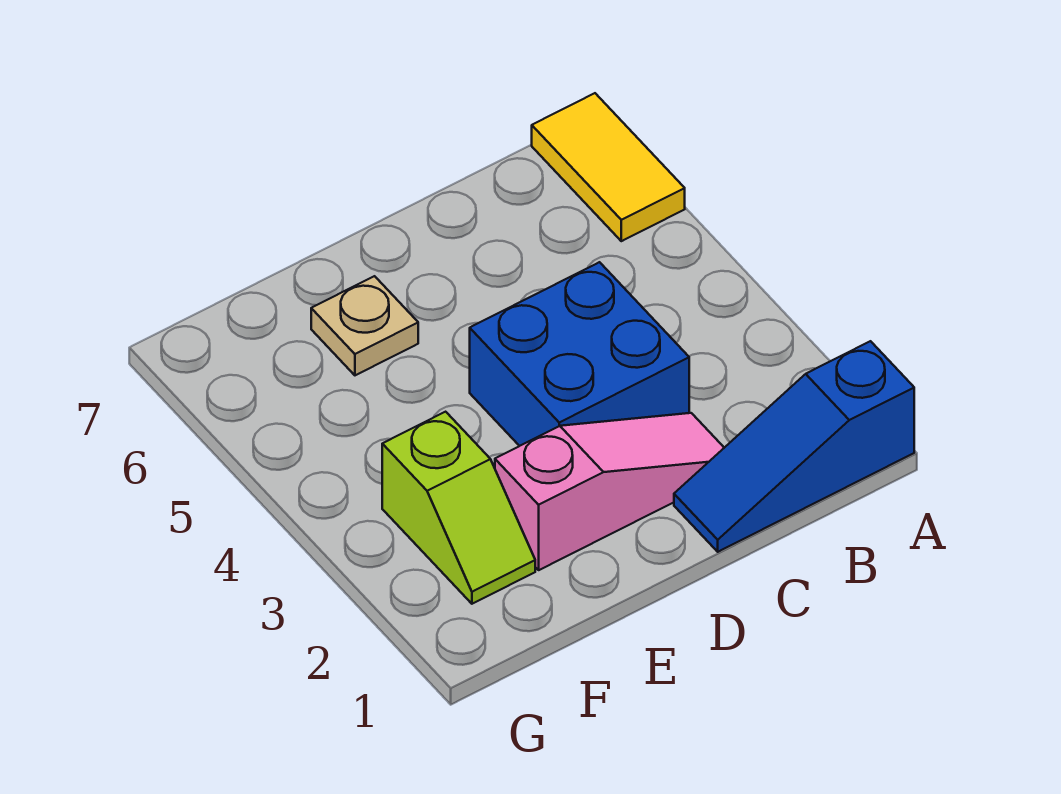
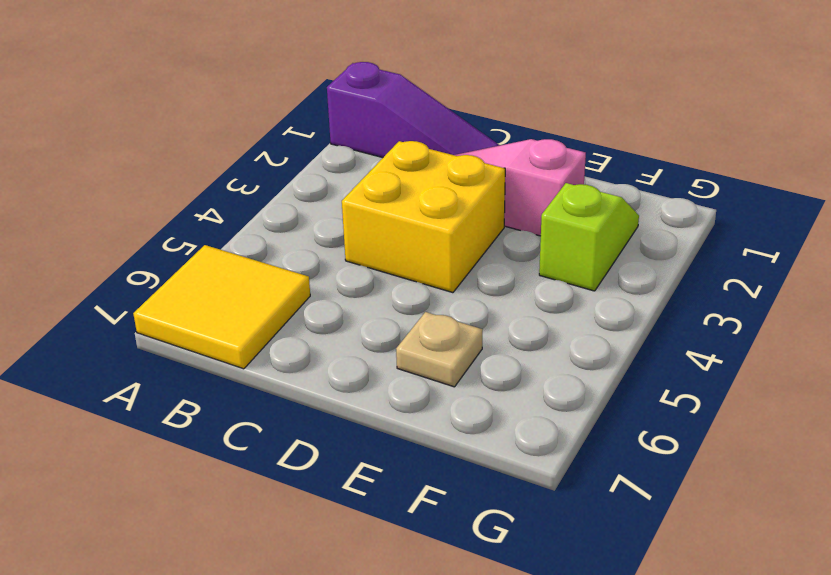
blue 1x3 slope [674,341,914,552] -> purple 1x3 slope [327,62,499,158]
yellow 1x2 tile [532,93,685,241] -> yellow 2x2 tile [133,245,310,369]
blue 2x2 brick [470,262,689,446] -> yellow 2x2 brick [342,141,505,293]

